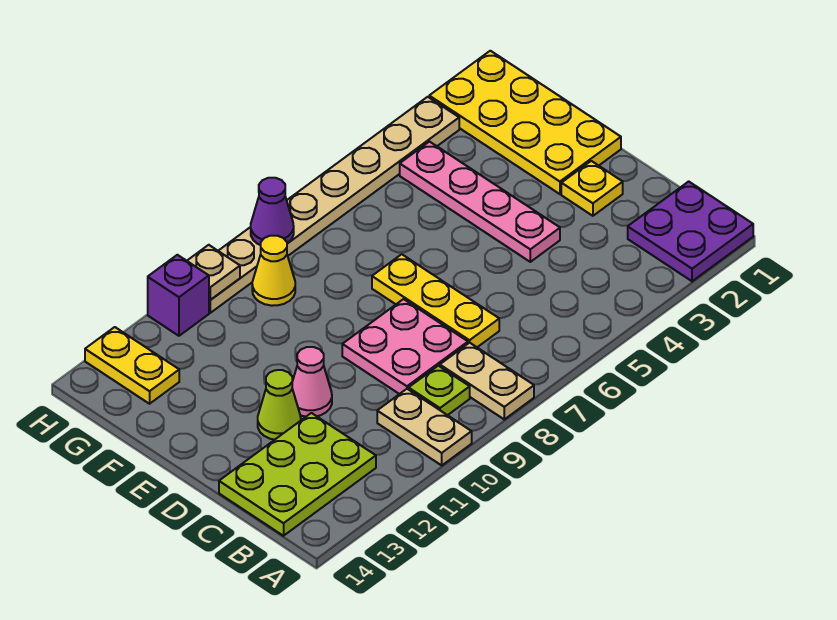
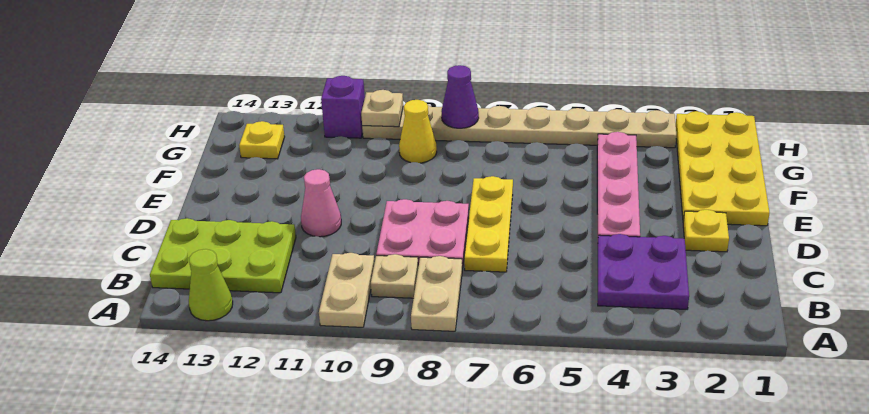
purple 2x2 plate [628,181,753,281] -> purple 2x2 plate moved to [598,234,689,309]
lime 1x1 plate [409,366,470,415] -> tan 1x1 plate [371,254,418,298]
lime 1x1 cone [258,370,301,440] -> lime 1x1 cone moved to [189,249,233,321]
yellow 1x2 plate [85,327,179,404] -> yellow 1x1 plate [239,121,285,159]

